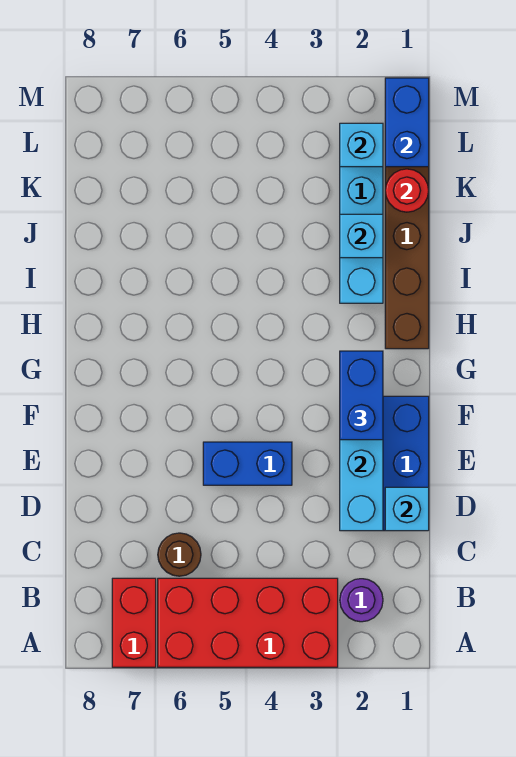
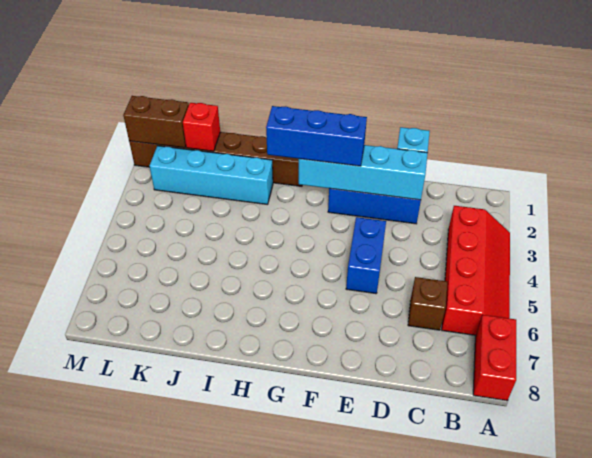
red 2x4 brick [158,578,338,667] -> red 2x4 slope [442,206,510,335]
red 1x2 brick [112,578,156,667] -> red 1x2 brick turned to [473,315,516,401]
purple 1x1 round brick [340,579,383,622] -> none
brown 1x1 round brick [158,533,201,576] -> brown 1x1 brick [408,277,447,330]
blue 1x2 brick [340,351,383,440] -> blue 1x3 brick [266,106,367,166]
cyan 1x1 brick [340,214,383,258] -> none
red 1x1 round brick [385,169,429,212] -> red 1x1 brick [183,103,220,151]
blue 1x2 brick [385,78,429,167] -> brown 1x2 brick [123,96,189,148]
cyan 1x1 brick [340,123,383,167] -> none

